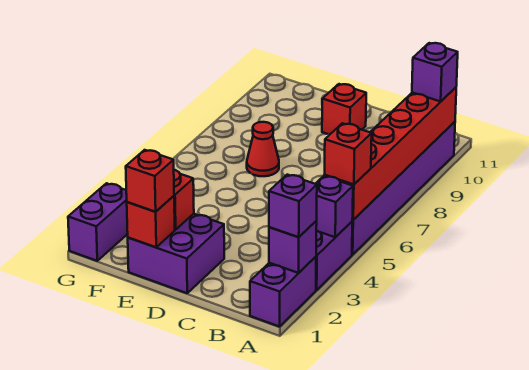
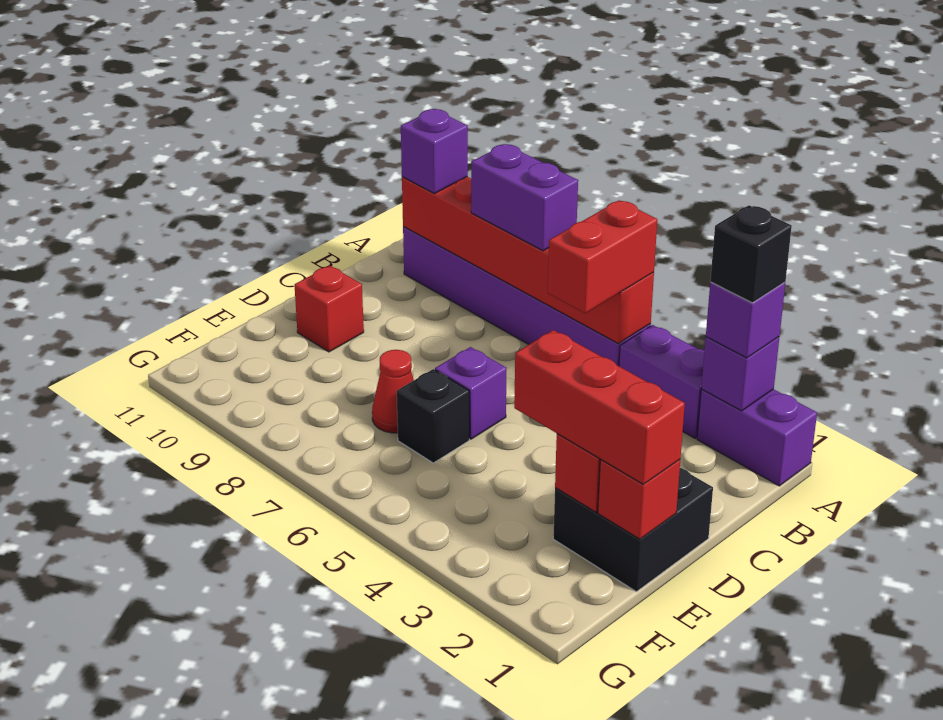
none -> black 1x1 brick [710,205,792,303]
purple 1x1 brick [316,176,353,237] -> purple 1x1 brick moved to [435,347,506,439]
red 1x1 brick [325,123,372,185] -> red 1x2 brick [548,200,657,313]
purple 2x2 brick [128,214,224,293] -> black 2x2 brick [553,468,713,592]
red 1x1 brick [126,150,174,212] -> red 1x3 brick [514,330,685,484]
none -> black 1x1 brick [397,369,469,463]
purple 1x2 brick [68,183,128,261] -> purple 1x2 brick moved to [471,144,578,251]

